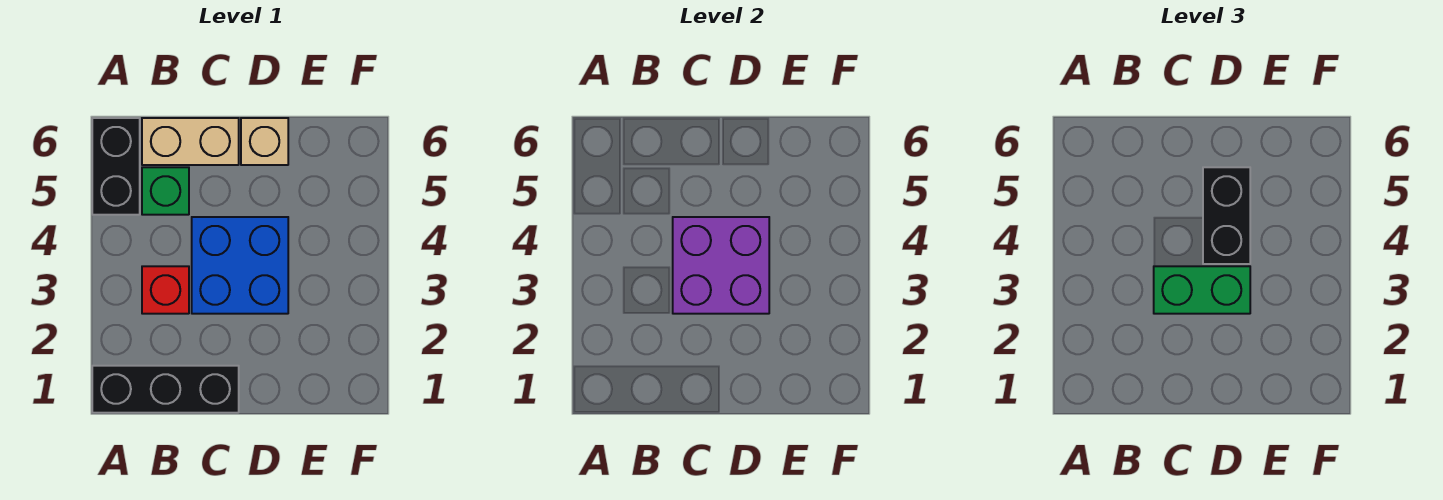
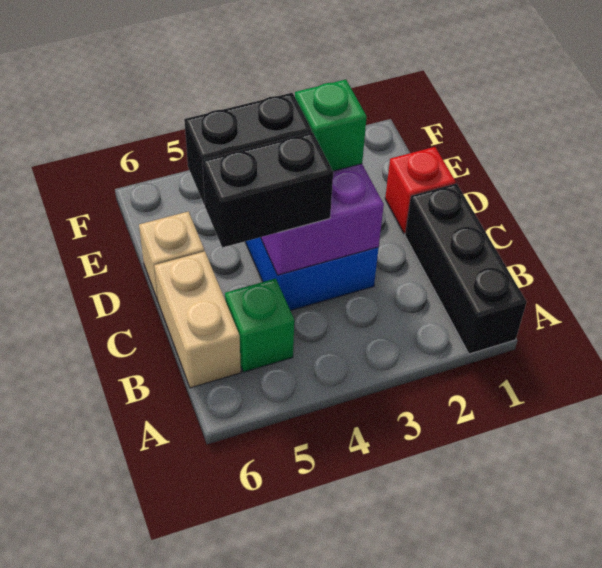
black 1x2 brick [92,118,140,215] -> black 1x2 brick moved to [202,132,333,247]
red 1x1 brick [142,266,189,314] -> red 1x1 brick moved to [385,147,456,234]
green 1x2 brick [1154,266,1250,314] -> green 1x1 brick [295,80,367,171]

